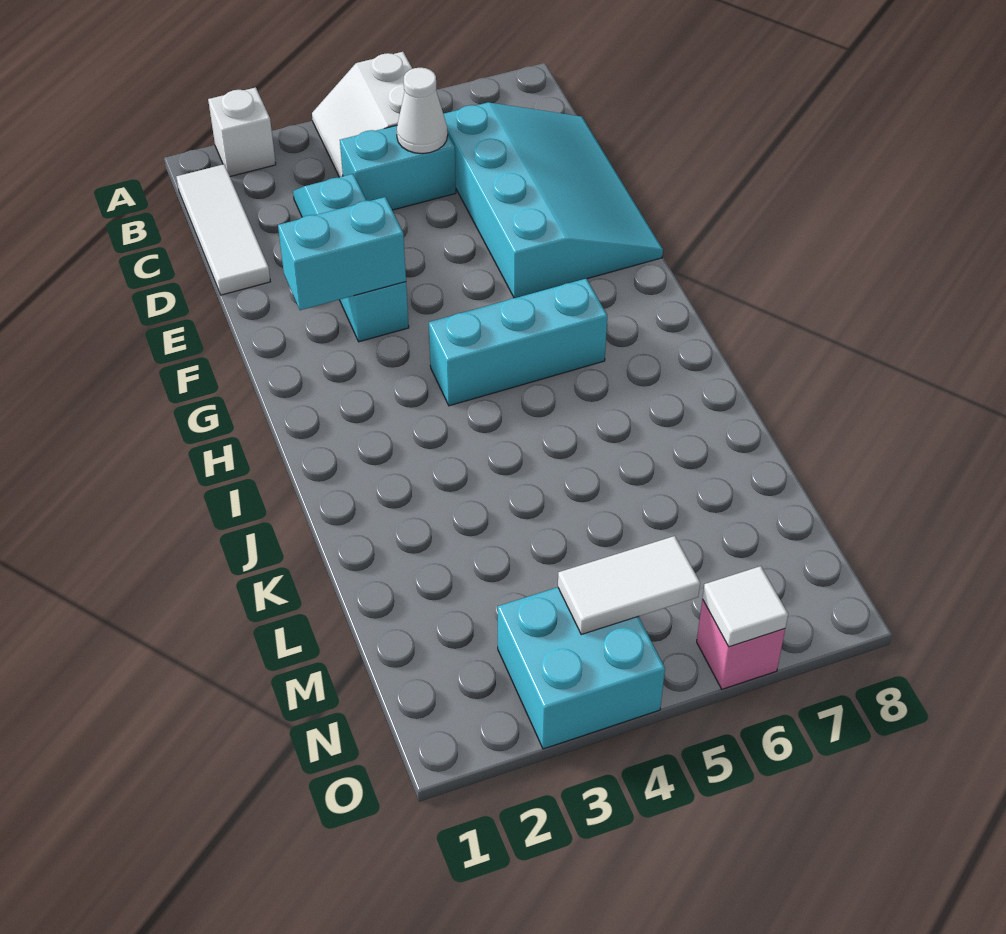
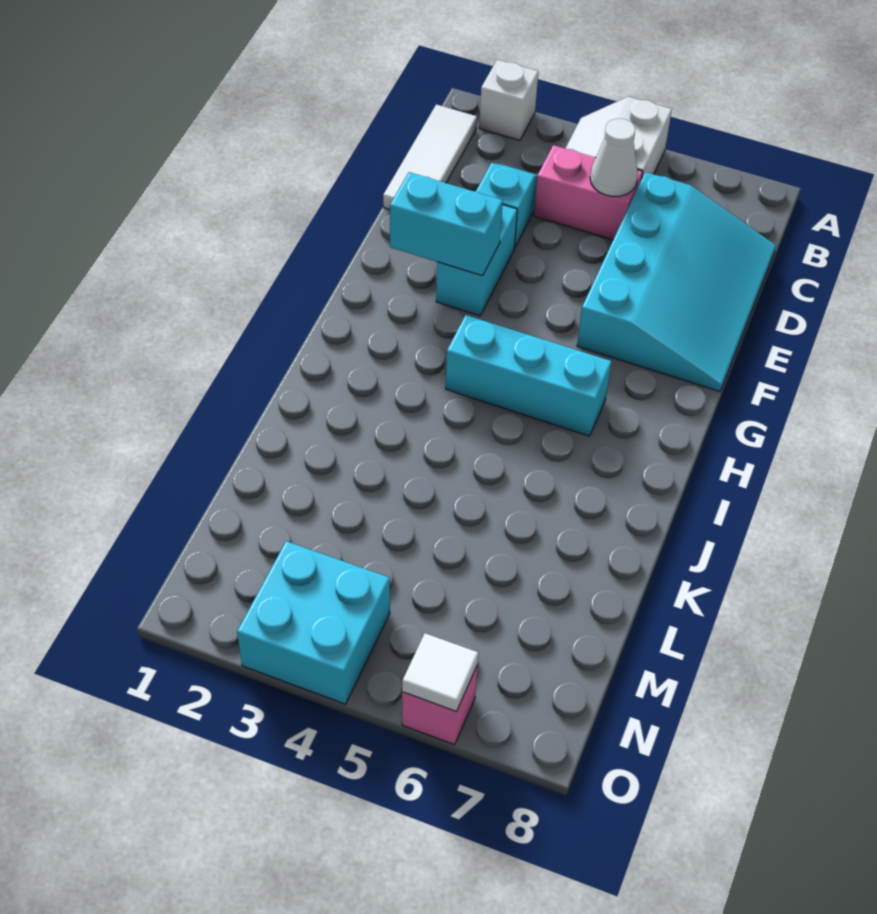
cyan 1x2 brick [340,125,456,210] -> pink 1x2 brick [534,145,643,240]
white 1x2 tile [558,536,700,634] -> none

